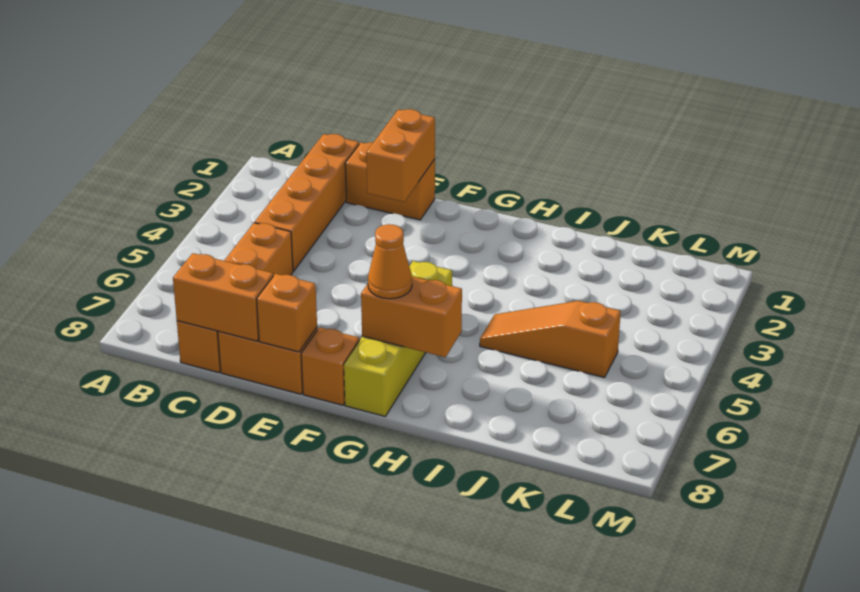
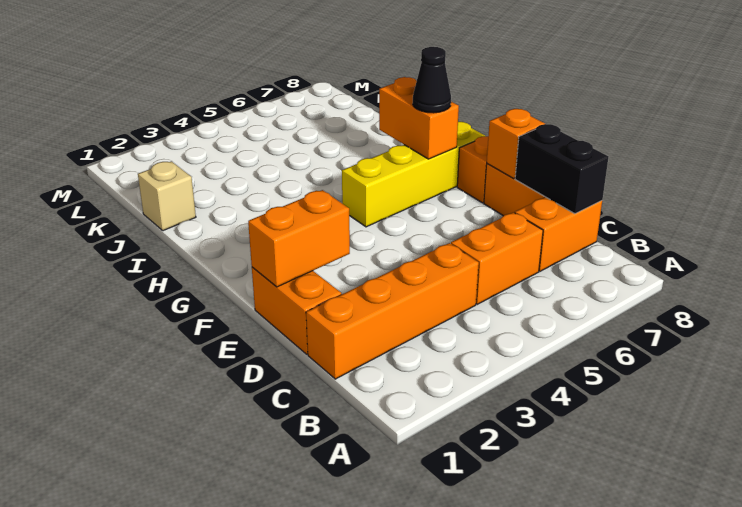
orange 1x2 brick [173,253,273,341] -> black 1x2 brick [515,124,608,214]
orange 1x1 cone [368,224,412,299] -> black 1x1 cone [413,47,451,113]
orange 1x3 slope [480,301,621,378] -> none
none -> tan 1x1 brick [138,161,196,231]

